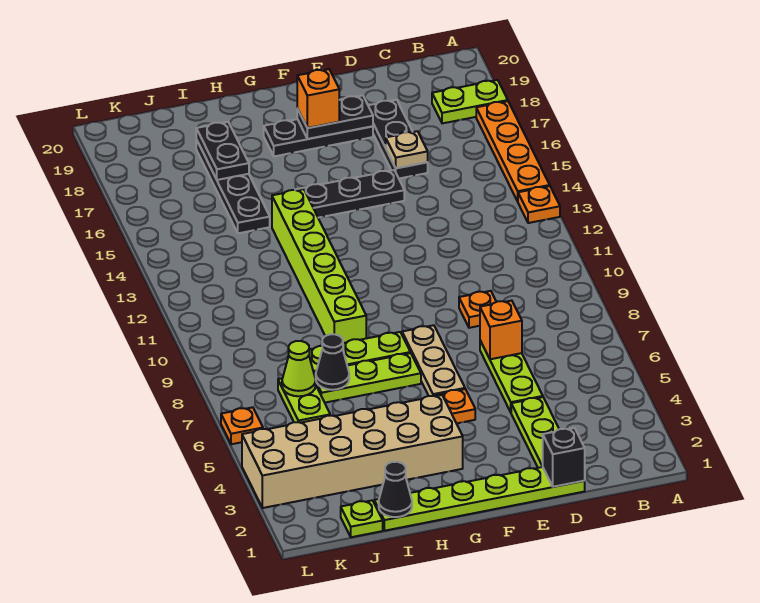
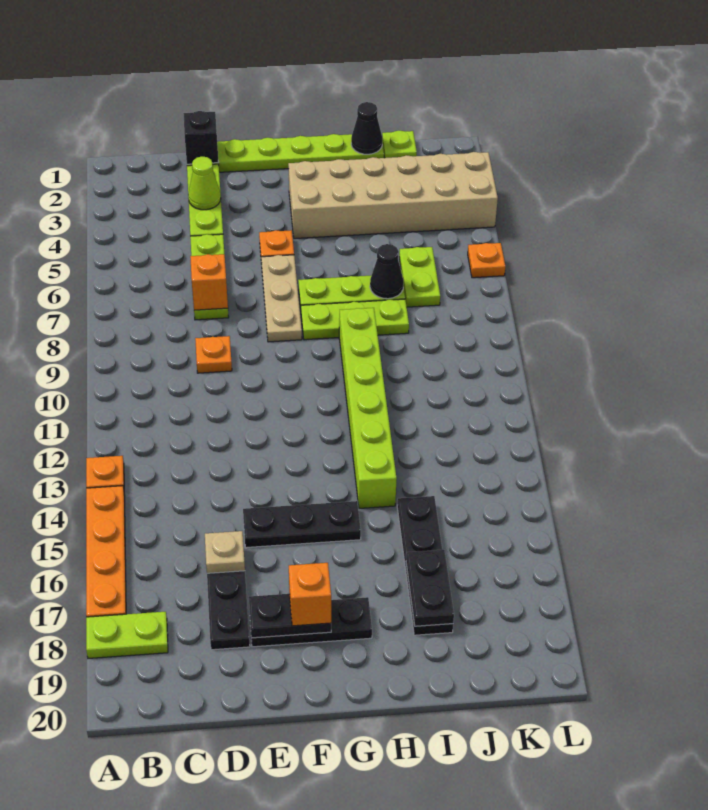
lime 1x1 cone [282,341,316,396] -> lime 1x1 cone moved to [188,157,221,210]

